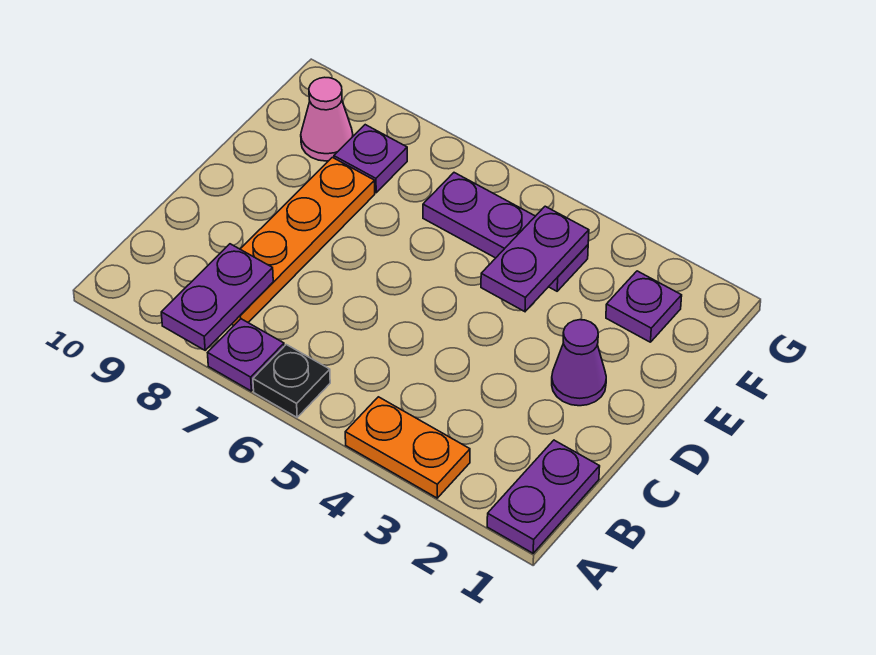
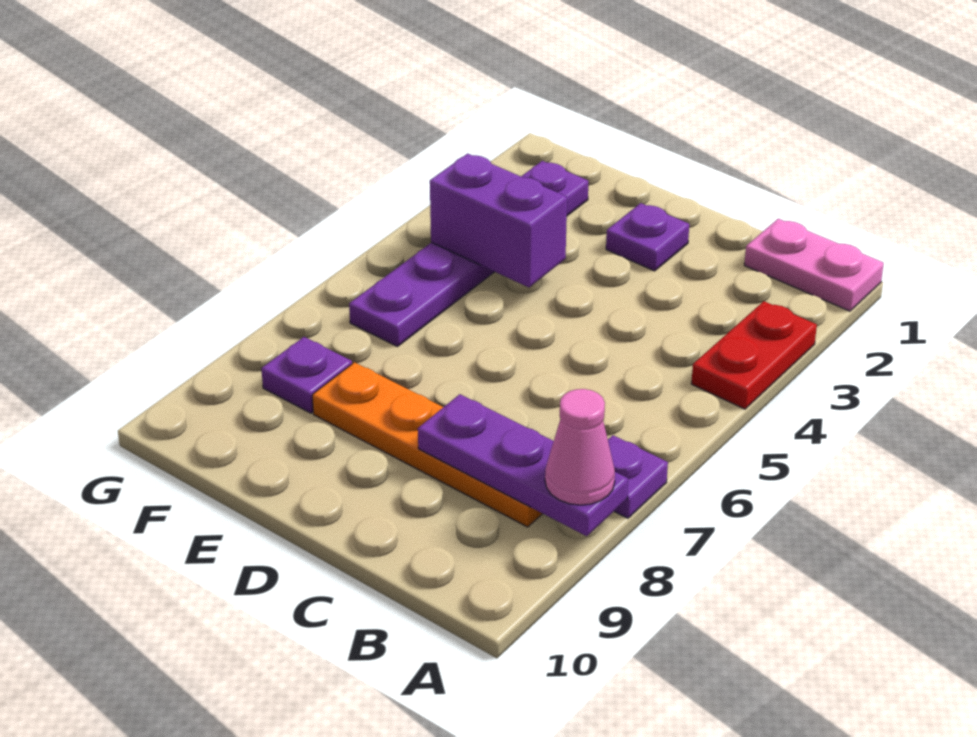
purple 1x2 plate [487,440,600,553] -> pink 1x2 plate [744,219,884,311]
orange 1x2 plate [345,397,470,498] -> red 1x2 plate [691,301,817,409]
black 1x1 plate [253,345,330,417] -> none
purple 1x2 plate [161,244,273,350] -> purple 1x3 plate [418,394,628,536]
purple 1x1 cone [552,320,606,406] -> purple 1x1 plate [606,203,689,271]
purple 1x2 plate [481,206,589,312] -> purple 1x2 brick [430,153,567,287]
pink 1x1 cone [301,77,353,161] -> pink 1x1 cone moved to [545,389,615,505]

